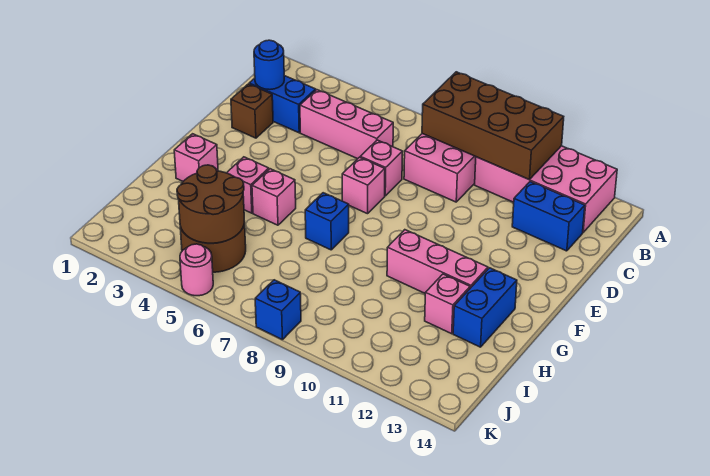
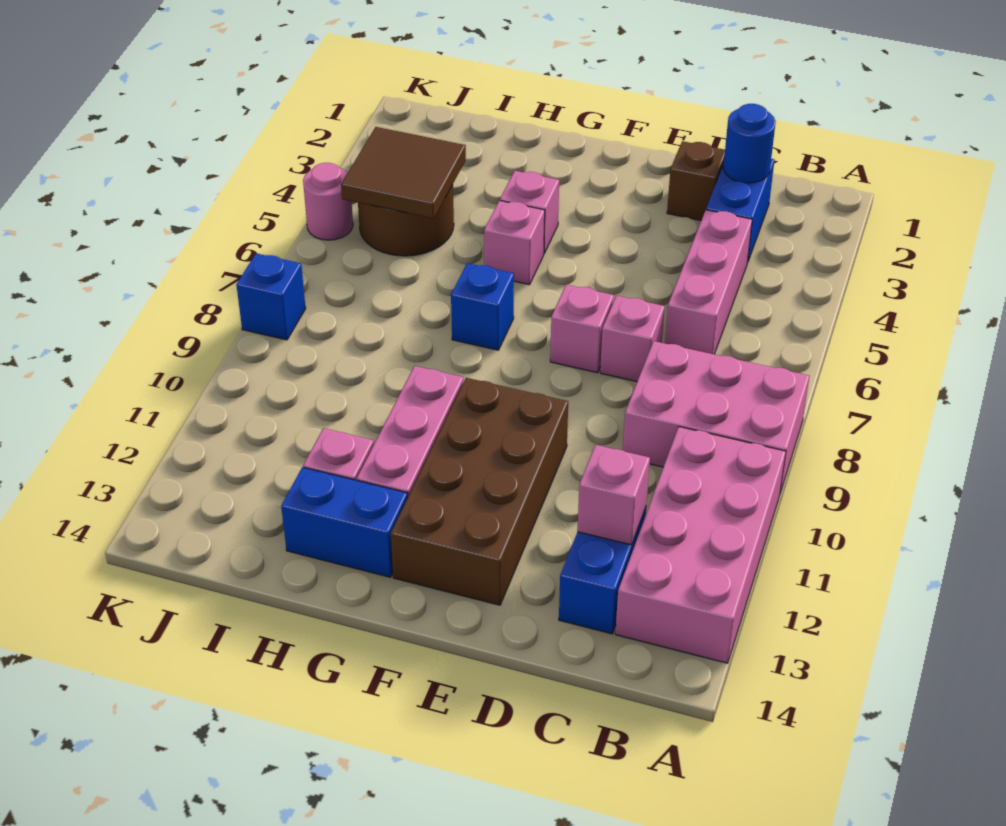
brown 2x4 brick [422,72,564,180] -> brown 2x4 brick moved to [391,378,568,605]
pink 1x1 brick [174,134,218,181] -> pink 1x1 brick moved to [577,445,650,545]
brown 2x2 round brick [177,165,244,243] -> brown 2x2 tile [341,127,466,219]

